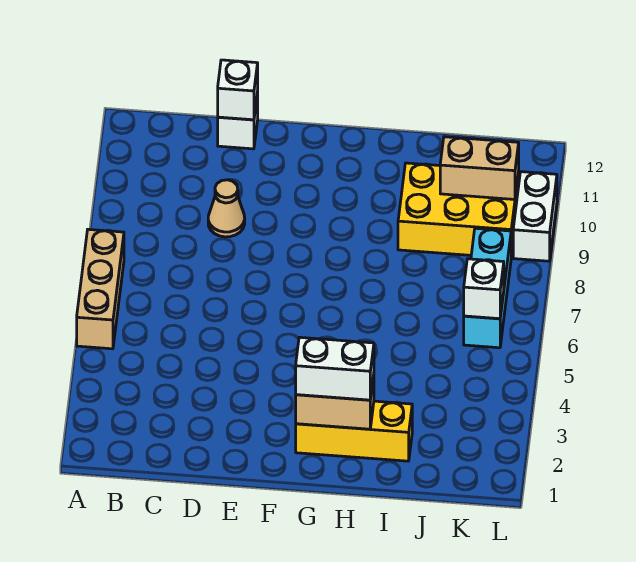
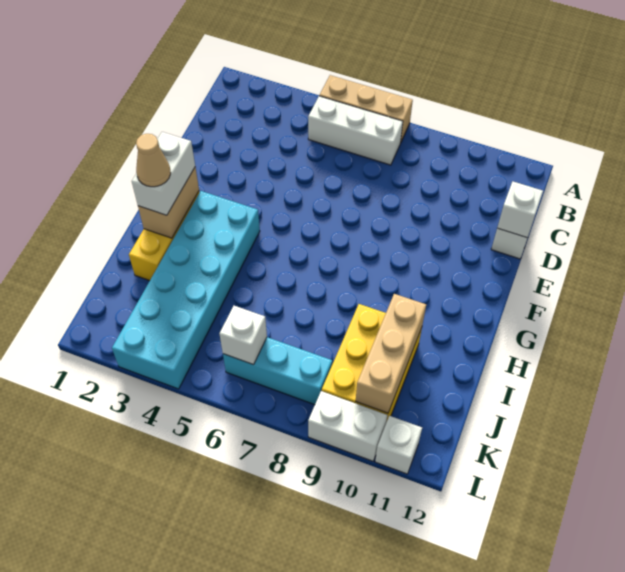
none -> white 1x3 brick [308,96,403,165]
tan 1x1 cone [208,180,245,237] -> tan 1x1 cone moved to [136,134,171,187]
none -> cyan 2x6 brick [112,191,260,389]
tan 1x2 brick [440,137,519,199] -> tan 1x3 brick [356,294,426,413]
none -> white 1x1 brick [375,416,422,474]

